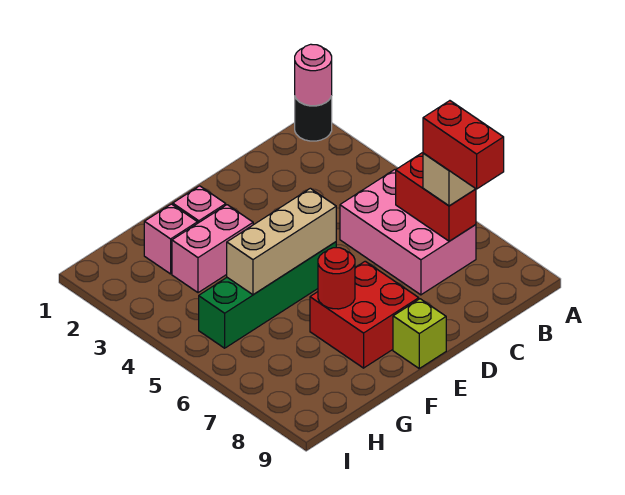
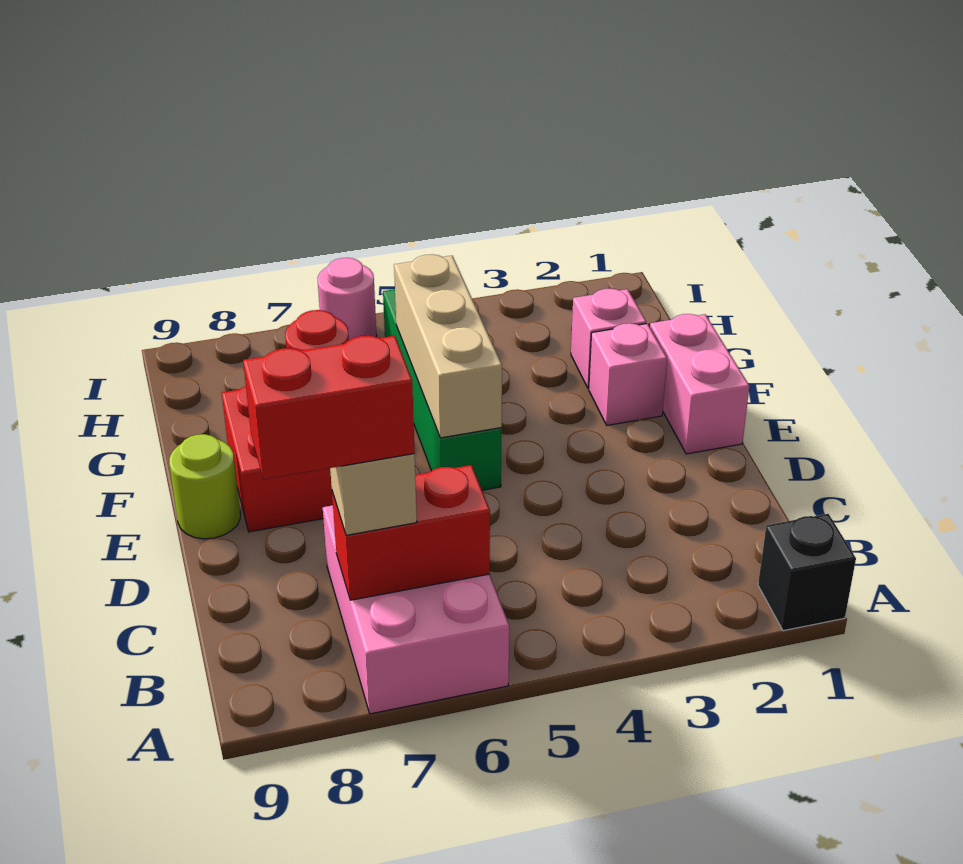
black 1x1 round brick [295,96,332,141] -> black 1x1 brick [758,514,856,631]
pink 1x1 round brick [295,44,332,106] -> pink 1x1 round brick moved to [317,258,377,340]
pink 2x3 brick [340,170,476,295] -> pink 2x3 brick turned to [323,505,509,714]
lime 1x1 brick [393,299,446,368] -> lime 1x1 round brick [169,434,240,539]
pink 1x2 brick [172,205,253,293] -> pink 1x2 brick moved to [650,314,749,454]

